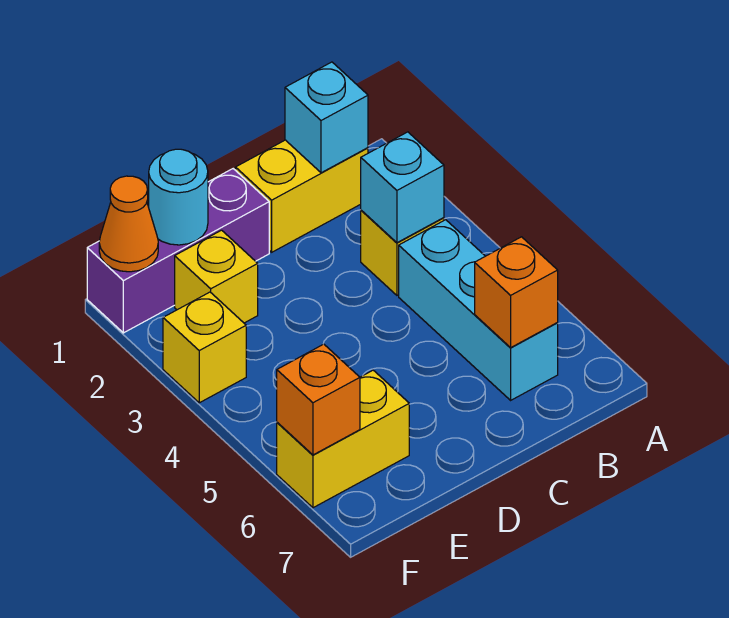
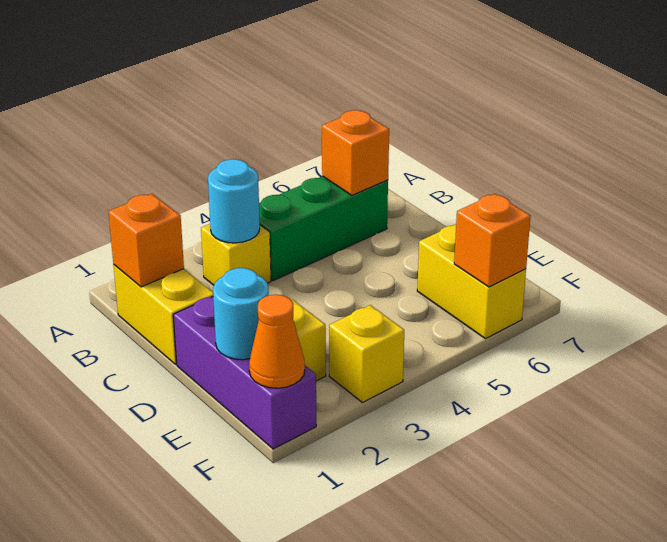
cyan 1x1 brick [285,62,368,173] -> orange 1x1 brick [108,194,184,287]
cyan 1x1 brick [361,132,444,243] -> cyan 1x1 round brick [208,159,260,243]
cyan 1x3 brick [399,220,558,400] -> green 1x3 brick [259,176,388,281]

